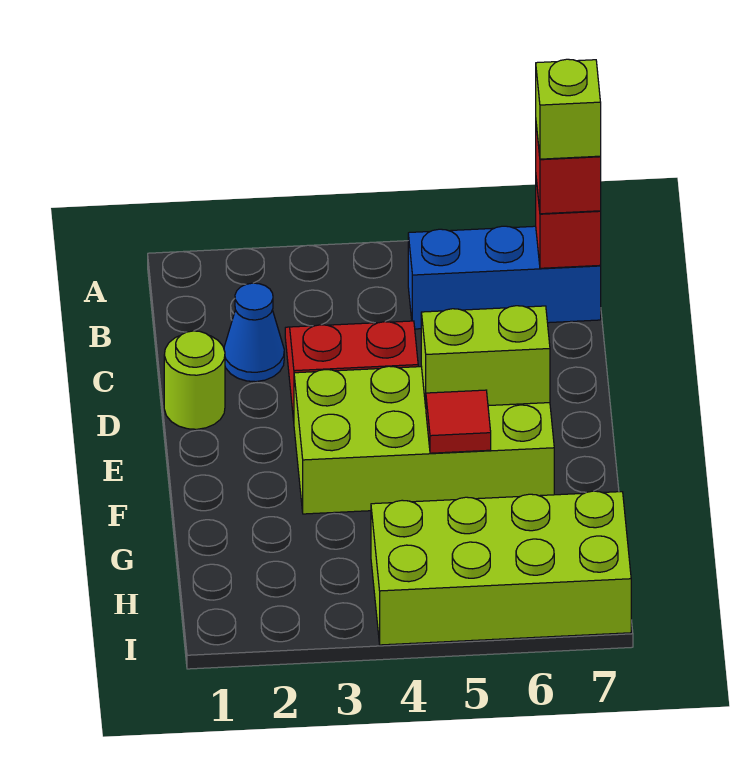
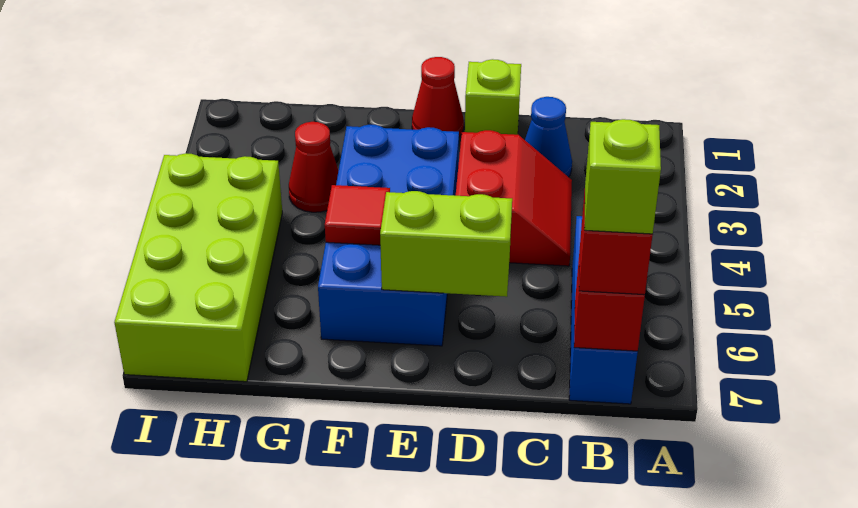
lime 1x1 round brick [164,331,225,429] -> lime 1x1 brick [465,59,521,135]
none -> red 1x1 cone [412,57,464,137]
lime 2x4 brick [294,366,554,514] -> blue 2x4 brick [318,125,459,346]
lime 1x2 brick [421,306,550,407] -> lime 1x2 brick turned to [380,191,512,297]
none -> red 1x1 cone [289,122,339,212]

